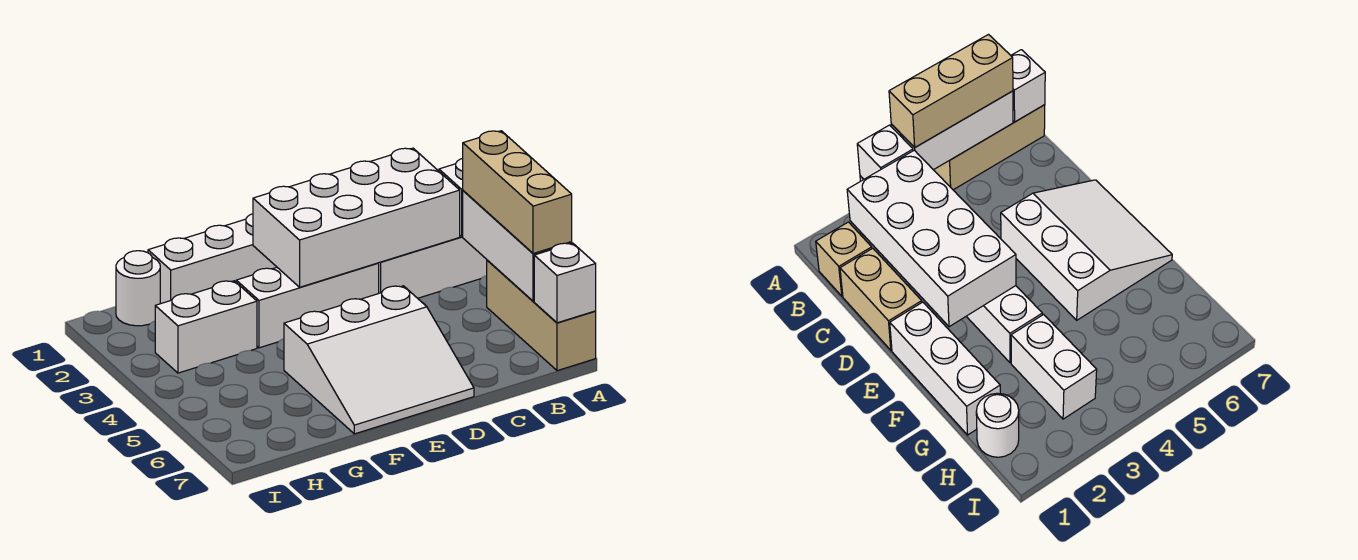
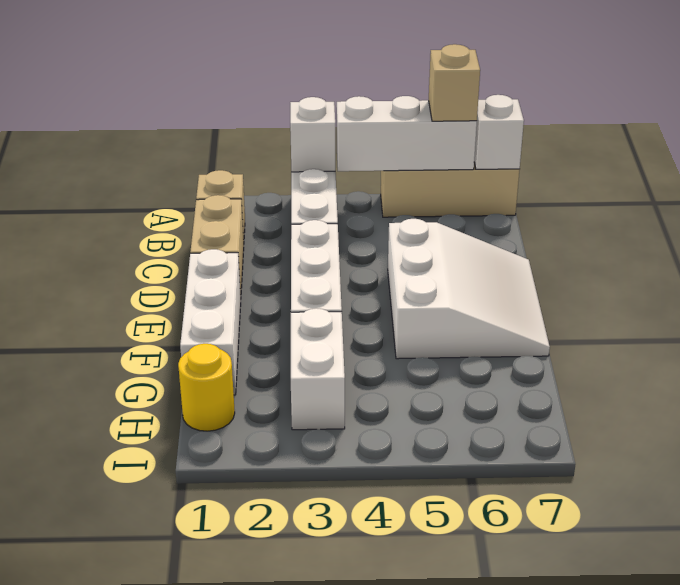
tan 1x3 brick [463,131,572,253] -> tan 1x1 brick [429,44,480,121]
white 2x4 brick [253,148,460,287] -> none
white 1x1 round brick [116,251,160,326] -> yellow 1x1 round brick [178,344,235,431]

